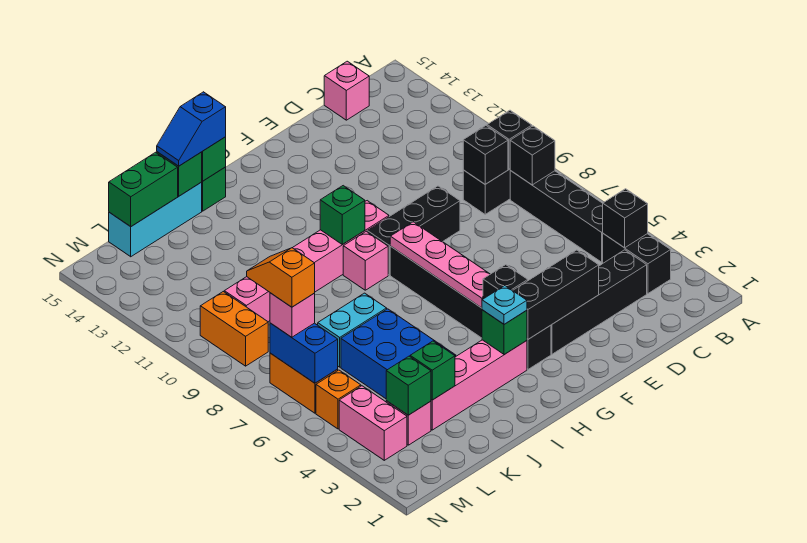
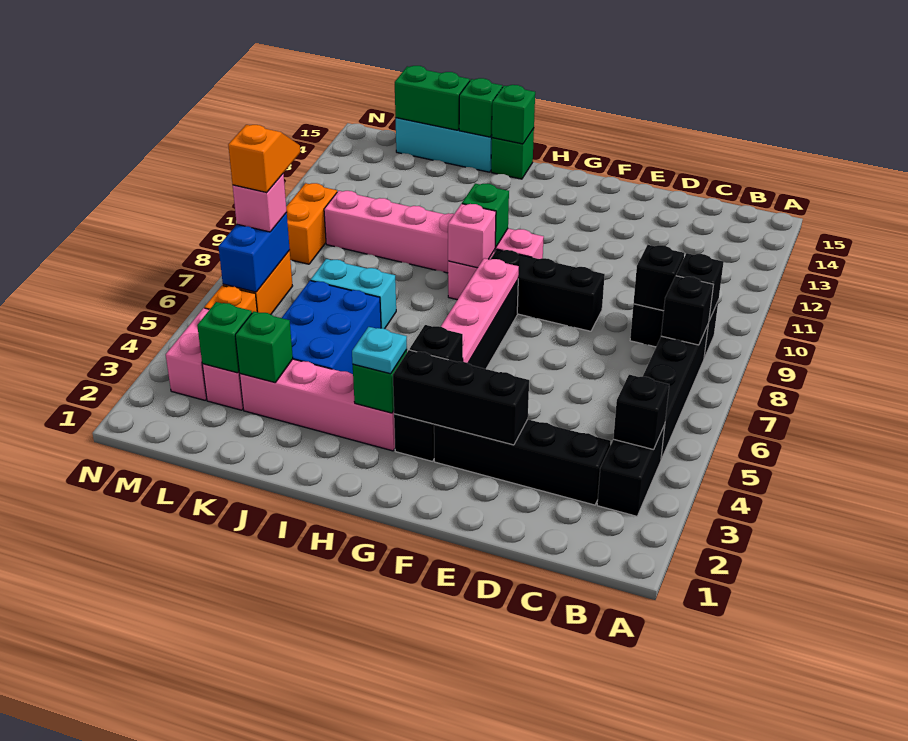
pink 1x1 brick [324,61,369,120] -> pink 1x1 brick moved to [448,204,496,268]
blue 1x2 slope [157,92,226,166] -> none

